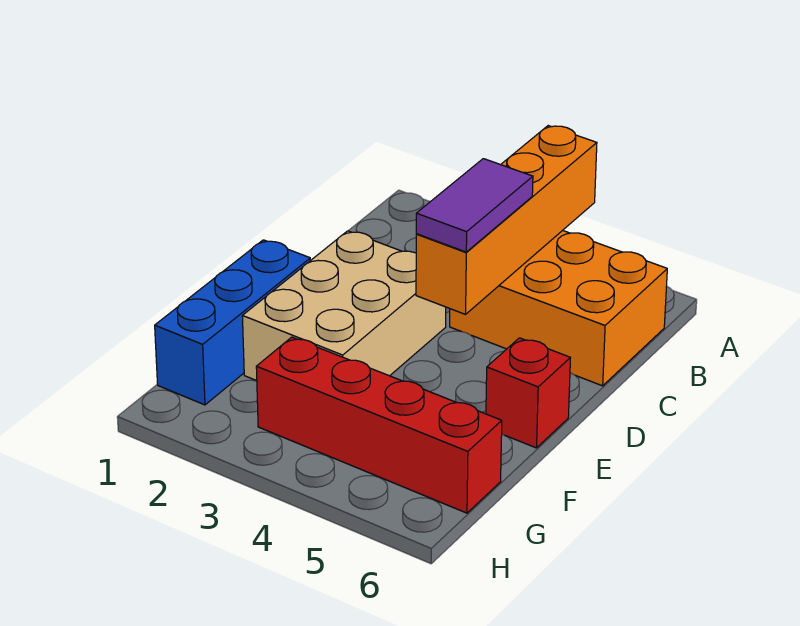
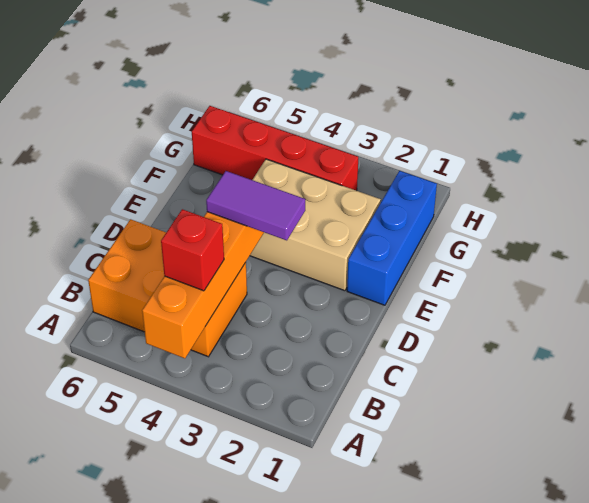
purple 1x2 tile [416,159,533,252] -> purple 1x2 tile turned to [206,171,305,240]
tan 2x3 brick [243,231,446,381] -> tan 2x3 brick turned to [250,159,381,291]
red 1x1 brick [486,338,570,448] -> red 1x1 brick moved to [161,209,224,291]

